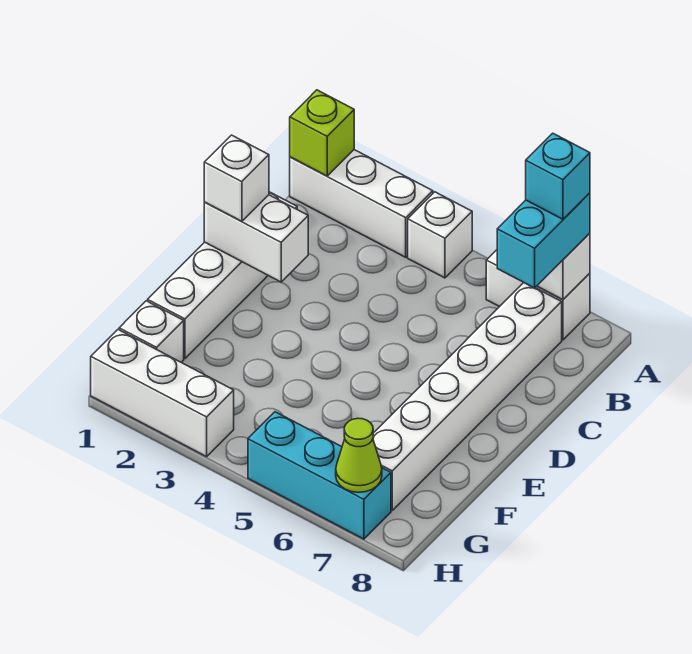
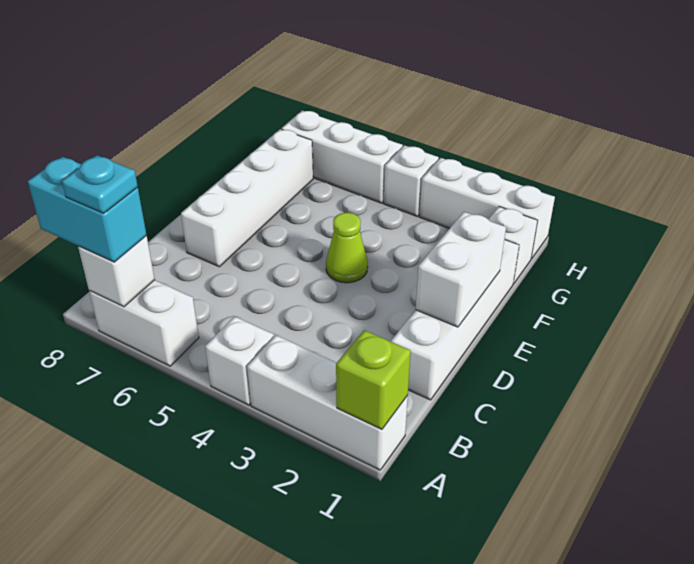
cyan 1x2 brick [497,193,590,288] -> cyan 1x2 brick turned to [28,157,146,262]
cyan 1x1 brick [526,133,590,219] -> cyan 1x1 plate [62,155,138,213]
white 1x6 brick [373,283,562,510] -> white 1x4 brick [181,129,313,267]
white 1x2 brick [204,195,308,282] -> white 1x2 brick turned to [416,212,506,327]
white 1x1 brick [204,135,269,221] -> white 1x1 brick moved to [384,145,439,216]
cyan 1x3 brick [248,412,391,539] -> white 1x3 brick [281,111,403,203]
lime 1x1 cone [336,418,382,492] -> lime 1x1 cone moved to [326,213,368,283]

